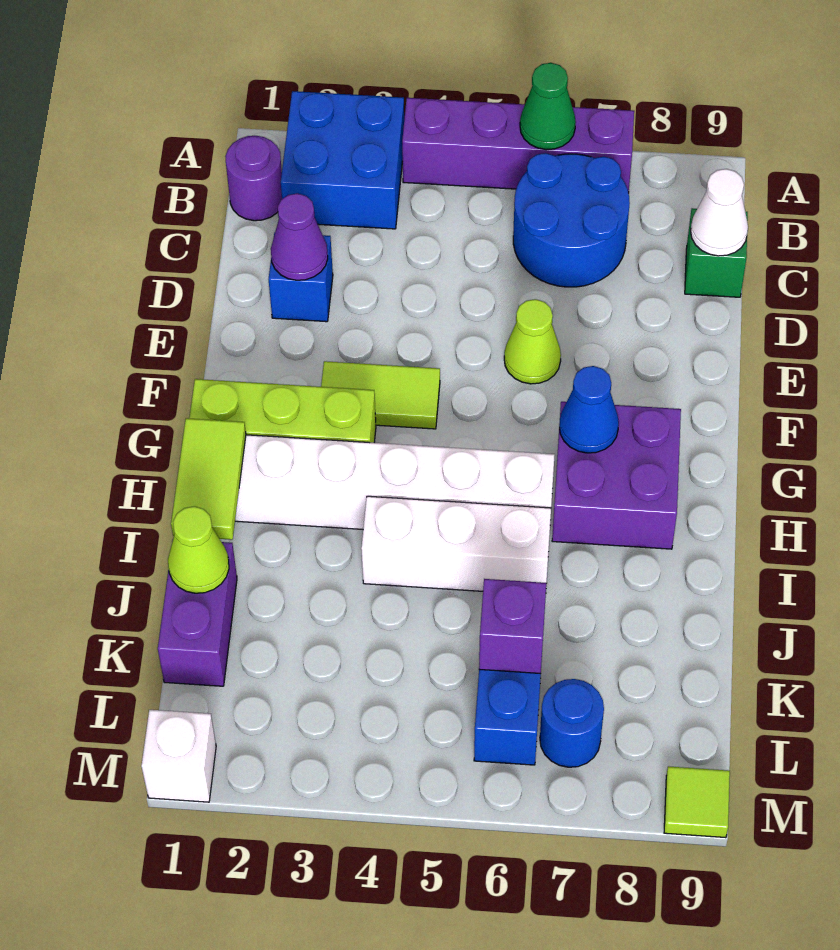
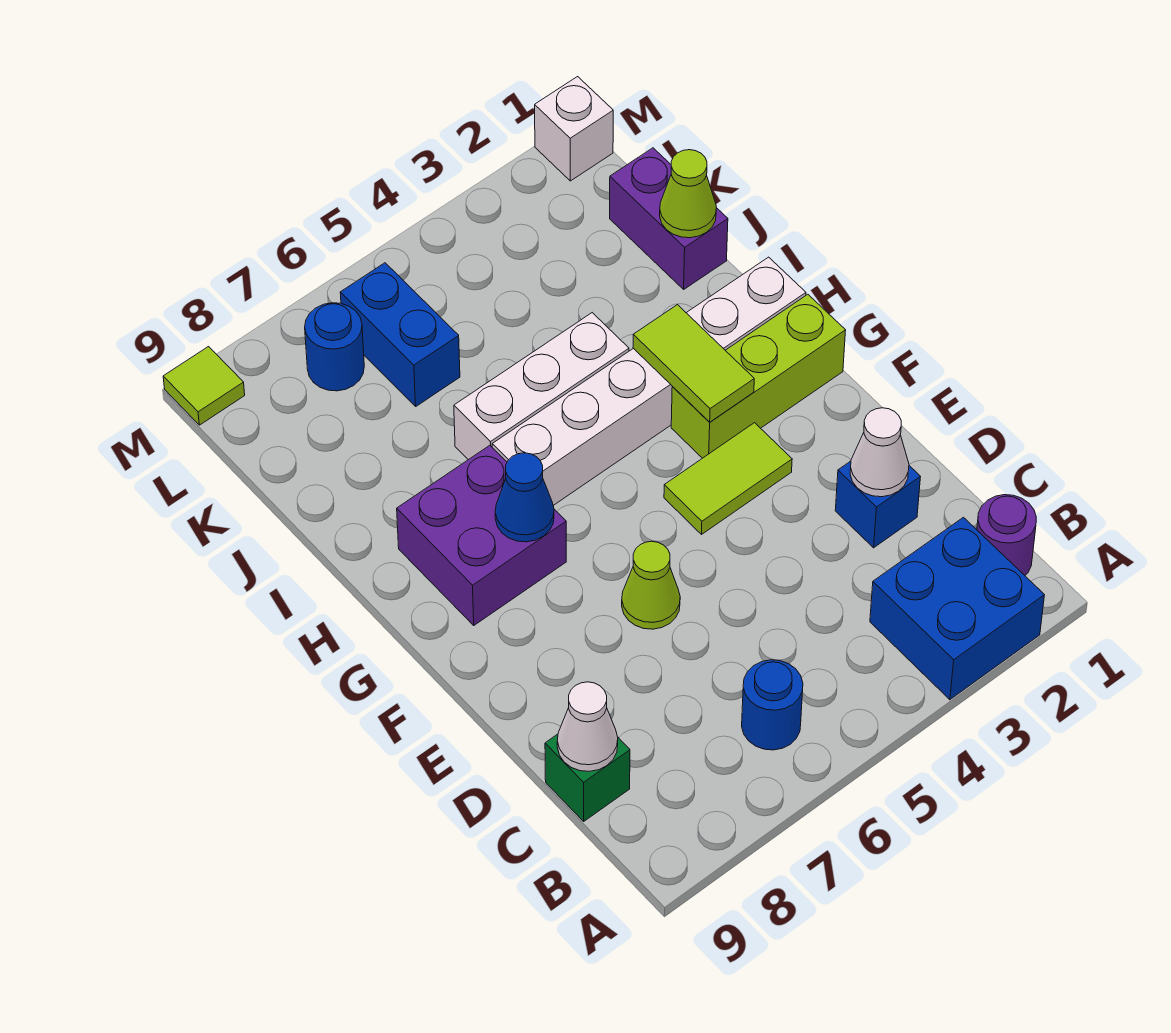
purple 1x4 brick [402,98,634,193] -> none
green 1x1 cone [520,63,576,150] -> none
blue 2x2 round brick [513,153,630,287] -> blue 1x1 round brick [742,660,803,750]
purple 1x1 cone [271,193,328,280] -> white 1x1 cone [850,408,909,497]
lime 1x2 tile [171,418,246,540] -> lime 1x2 tile moved to [633,305,754,422]
purple 1x1 brick [479,579,546,674] -> none

